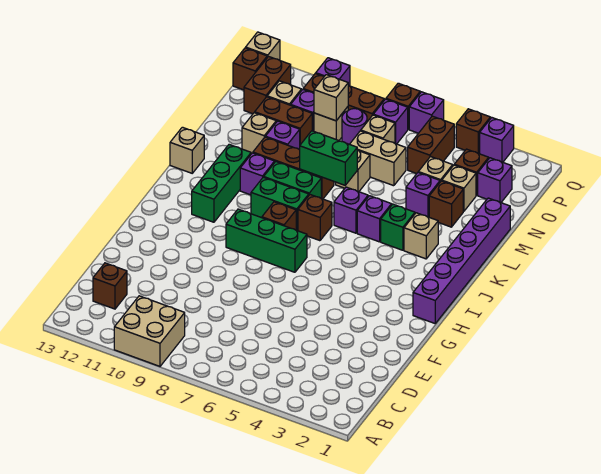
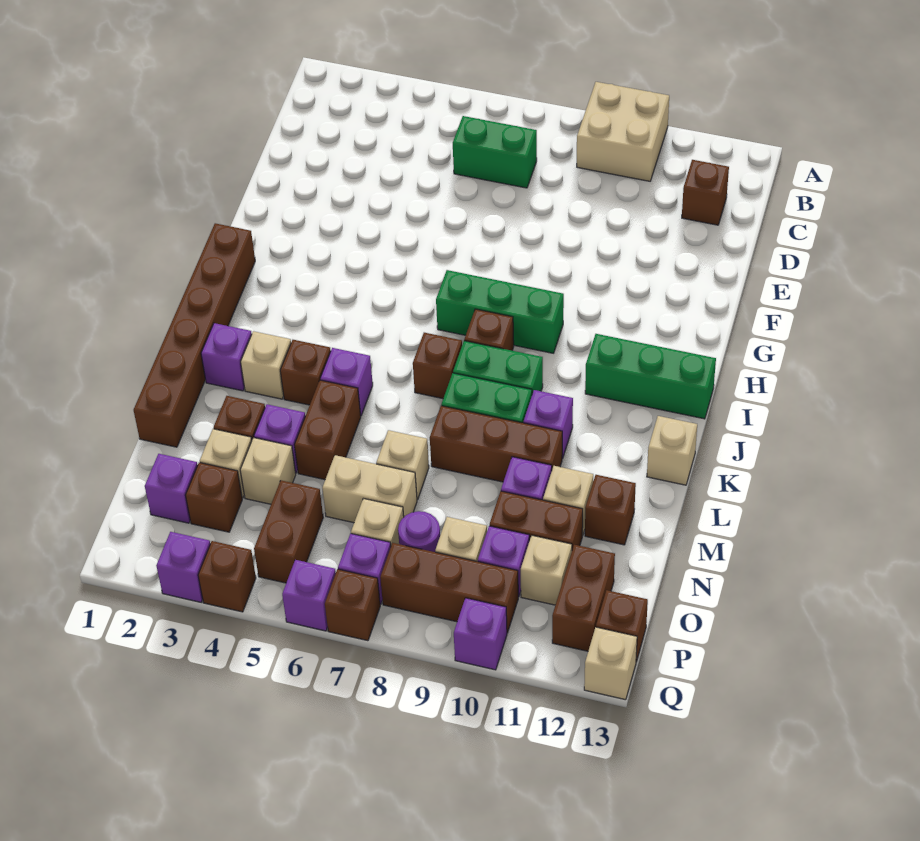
purple 1x6 brick [413,198,510,323] -> brown 1x6 brick [134,223,255,447]
green 1x3 brick [192,145,251,222] -> green 1x3 brick turned to [585,334,716,419]
green 1x1 brick [381,204,415,250] -> brown 1x1 brick [280,340,331,405]
purple 1x1 brick [334,187,368,233] -> purple 1x1 brick moved to [201,323,252,391]
none -> brown 1x2 brick [295,380,361,480]
green 1x2 brick [300,131,357,185] -> green 1x2 brick moved to [453,116,537,188]
none -> brown 1x1 brick [585,475,636,545]
tan 1x1 brick [314,75,348,121] -> none

